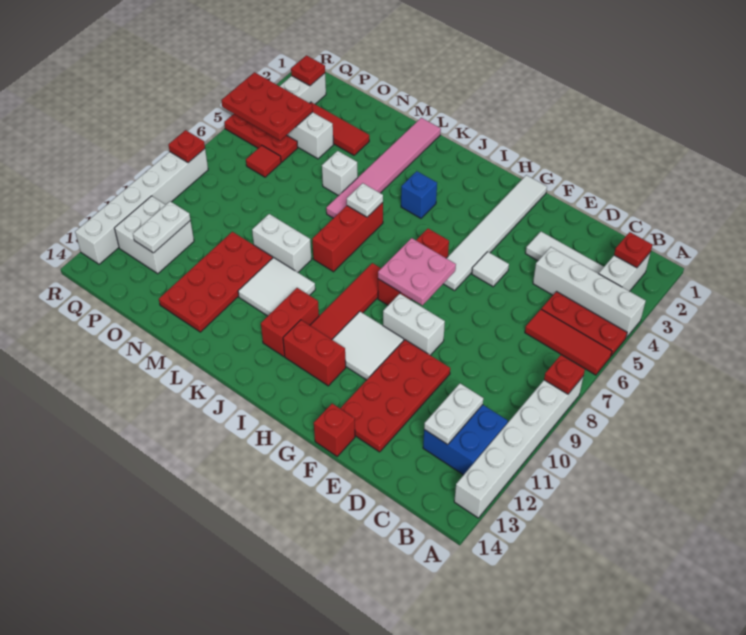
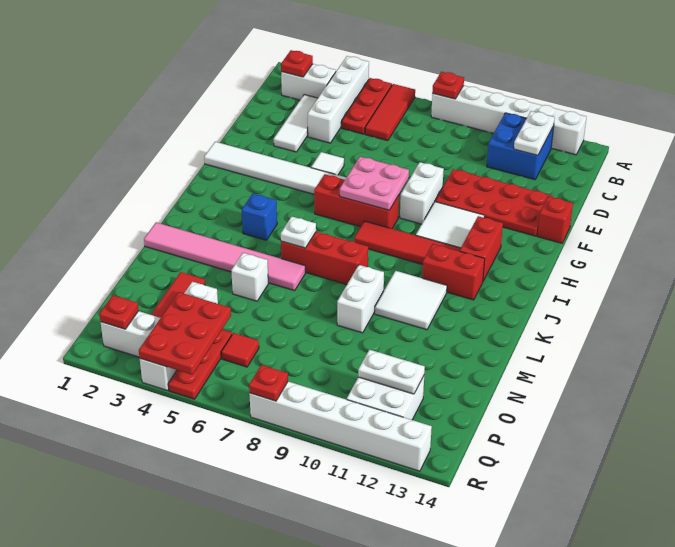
white 1x2 plate [424,384,483,445] -> white 1x2 plate turned to [514,111,555,155]
red 2x4 plate [159,232,273,332] -> none

